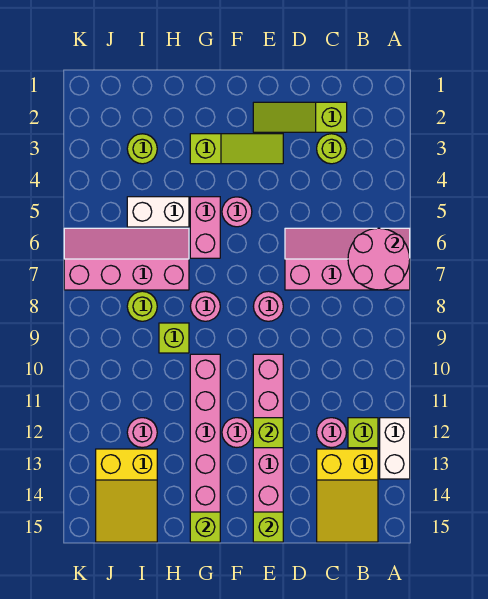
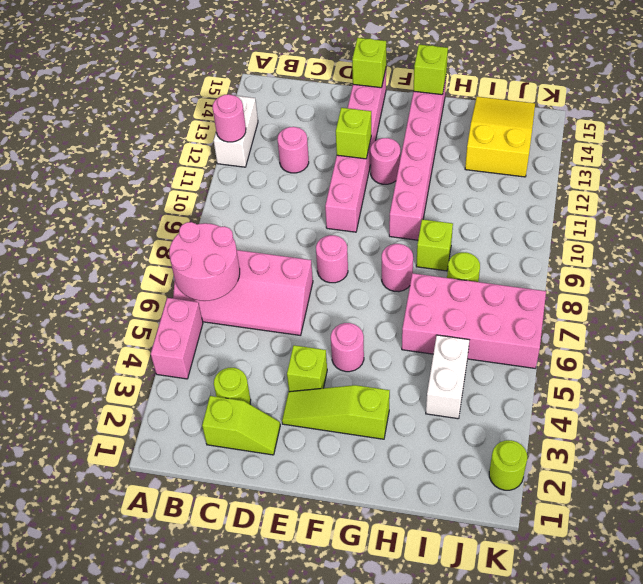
lime 1x1 brick [348,418,378,448] -> lime 1x1 brick moved to [287,345,327,392]
yellow 2x3 slope [317,449,378,542] -> none
lime 1x3 slope [253,102,347,132] -> lime 1x2 slope [202,396,280,455]
pink 1x2 brick [190,197,220,258] -> pink 1x2 brick moved to [151,298,203,379]
white 1x2 brick [127,197,189,227] -> white 1x2 brick turned to [426,335,469,419]
pink 2x4 slope [64,228,189,290] -> pink 2x4 brick [402,273,546,368]
lime 1x1 round brick [127,134,157,164] -> lime 1x1 round brick moved to [489,440,527,490]
pink 1x1 round brick [127,418,157,448] -> pink 1x1 round brick moved to [213,94,246,142]

